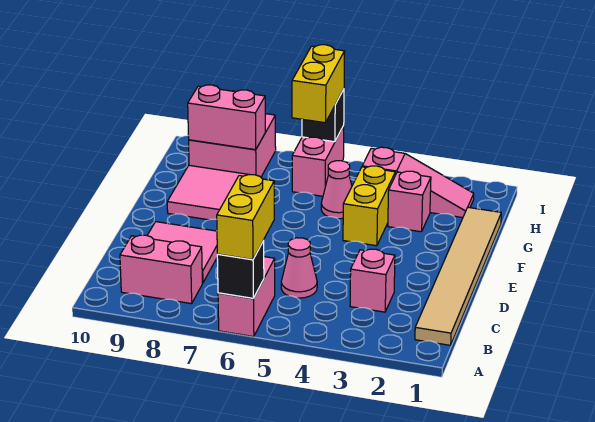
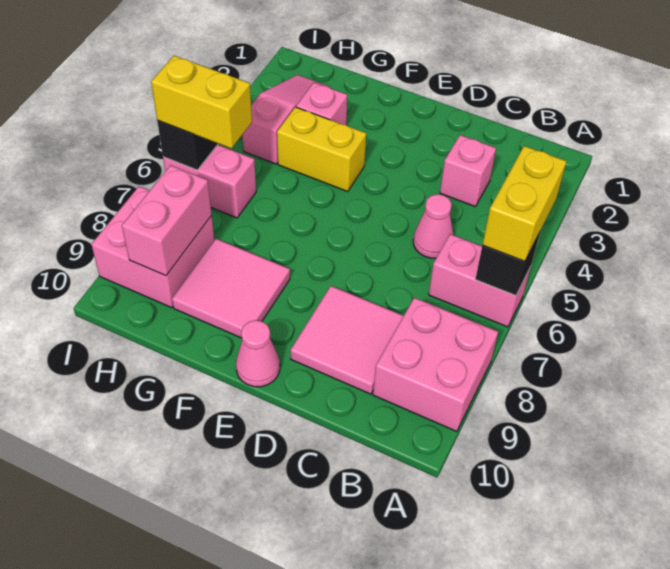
yellow 1x2 brick [217,175,274,260] -> yellow 1x2 brick turned to [482,146,567,261]
tan 1x6 tile [415,207,501,345] -> none
pink 1x2 brick [120,235,202,304] -> pink 2x2 brick [373,298,498,431]
pink 1x1 cone [321,161,352,219] -> pink 1x1 cone moved to [236,320,280,387]

